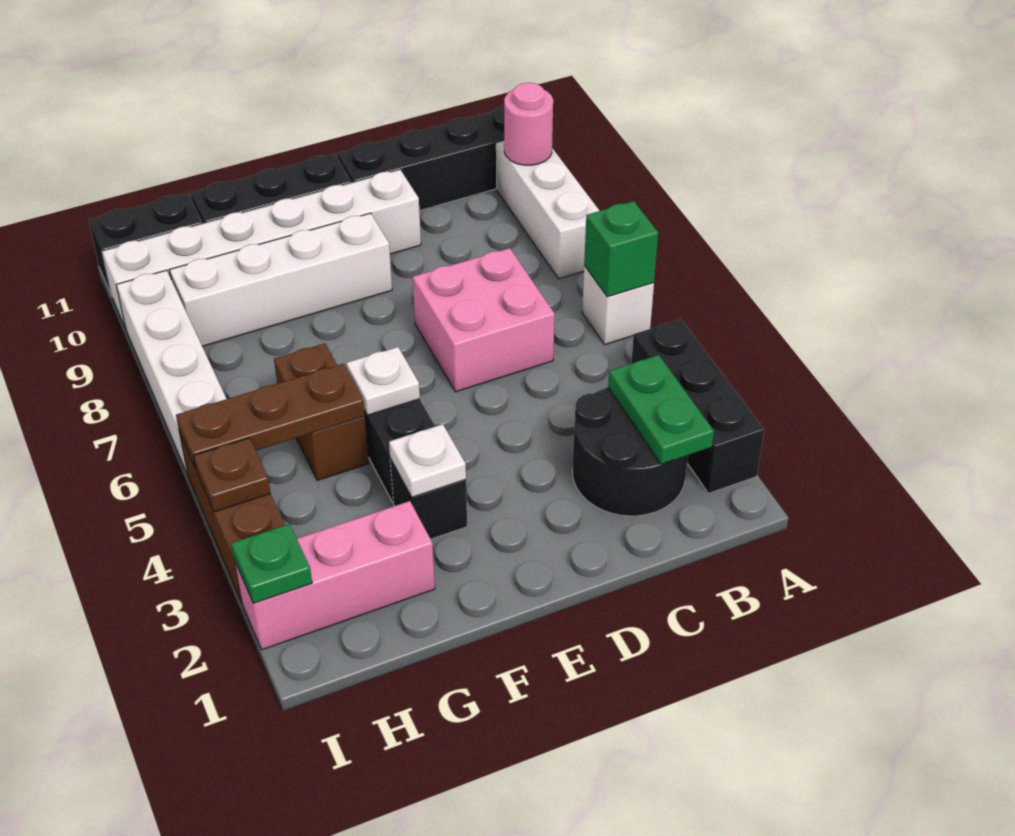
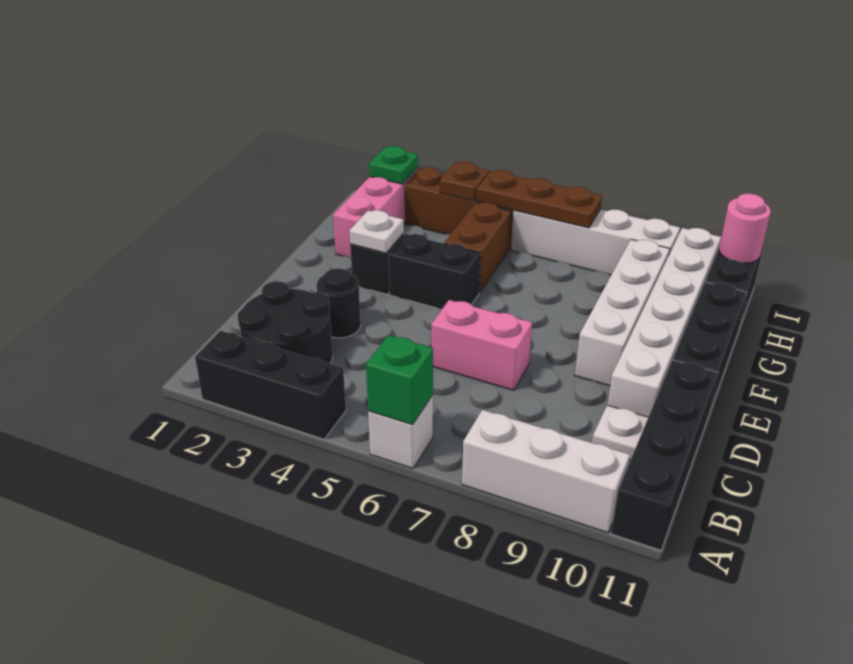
pink 1x1 round brick [504,83,553,165] -> pink 1x1 round brick moved to [719,193,771,263]
green 1x2 plate [608,355,714,464] -> none
pink 2x2 brick [413,248,555,392] -> pink 1x2 brick [431,300,532,390]
none -> black 1x1 round brick [317,268,361,338]
white 1x1 plate [346,347,420,415] -> white 1x1 plate moved to [592,405,648,460]
brown 1x2 brick [274,343,369,481] -> brown 1x2 brick turned to [444,203,511,292]
brown 1x3 plate [176,364,365,469] -> brown 1x3 plate turned to [476,170,602,228]

